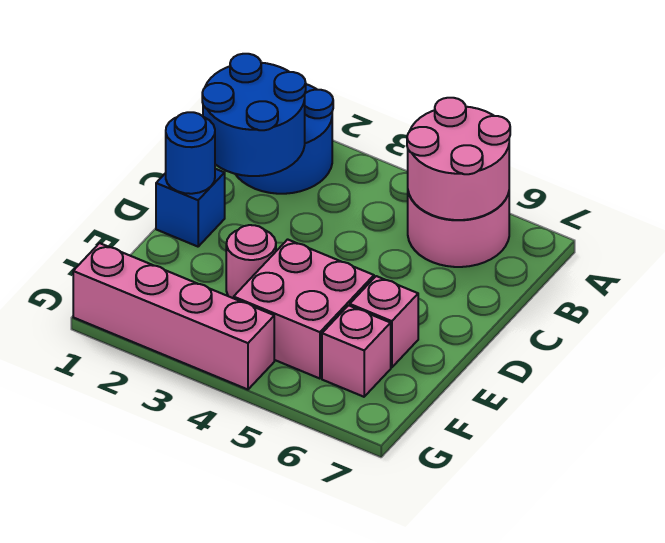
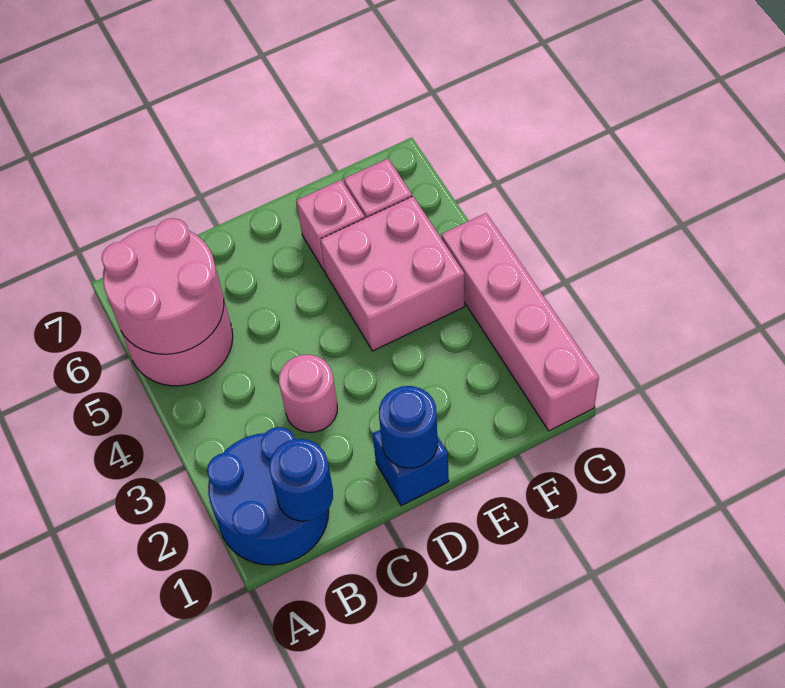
blue 2x2 round brick [202,54,306,176] -> blue 1x1 round brick [269,439,333,521]
pink 1x1 round brick [226,225,276,298] -> pink 1x1 round brick moved to [279,355,337,432]

